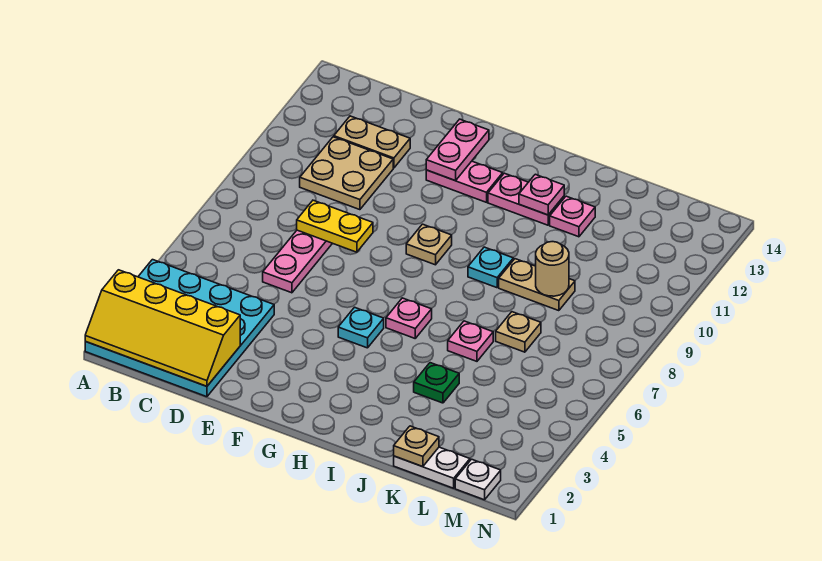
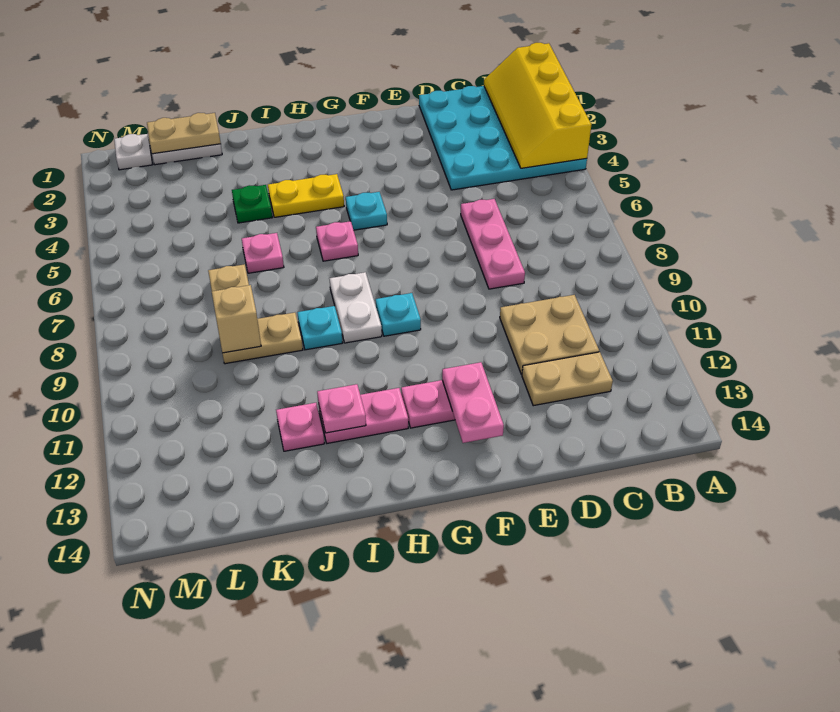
yellow 2x4 slope [85,270,240,386] -> yellow 2x4 slope turned to [484,43,591,168]
yellow 1x2 plate [297,200,373,252] -> yellow 1x2 plate moved to [268,174,344,217]
tan 1x1 plate [406,224,452,265] -> cyan 1x1 plate [376,293,421,336]
none -> white 1x2 plate [329,272,382,343]
tan 1x1 plate [394,426,439,467] -> tan 1x2 plate [147,113,221,154]
tan 1x1 round brick [536,242,569,296] -> tan 1x1 brick [212,285,261,353]

